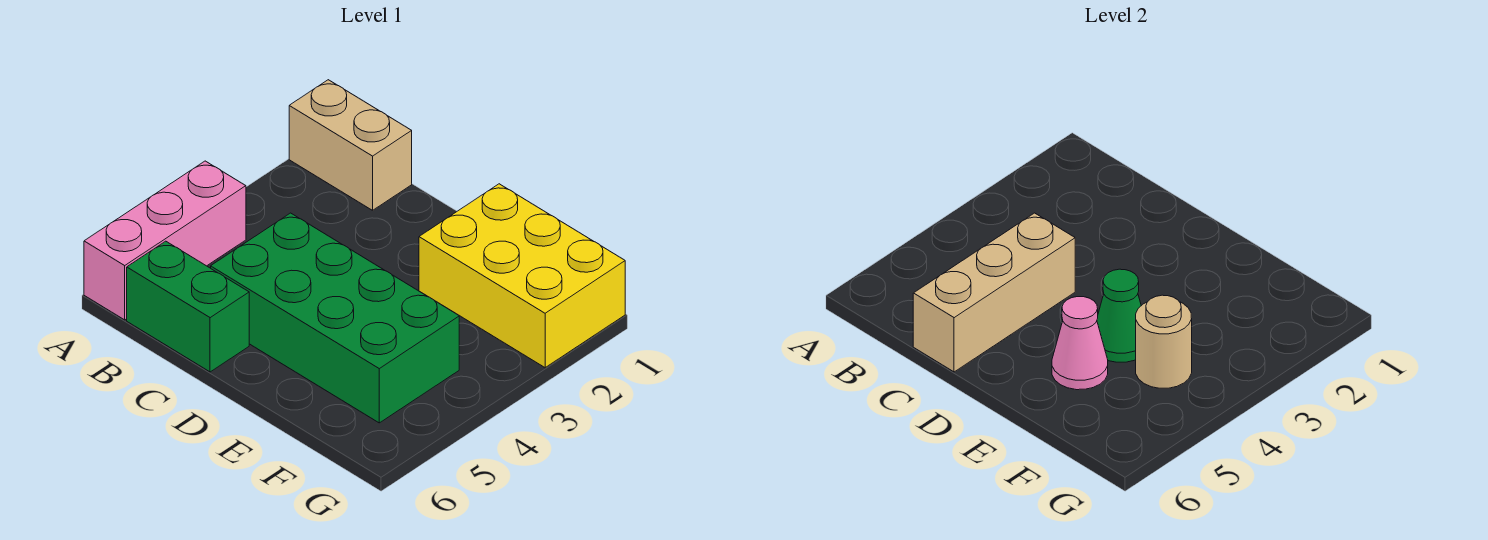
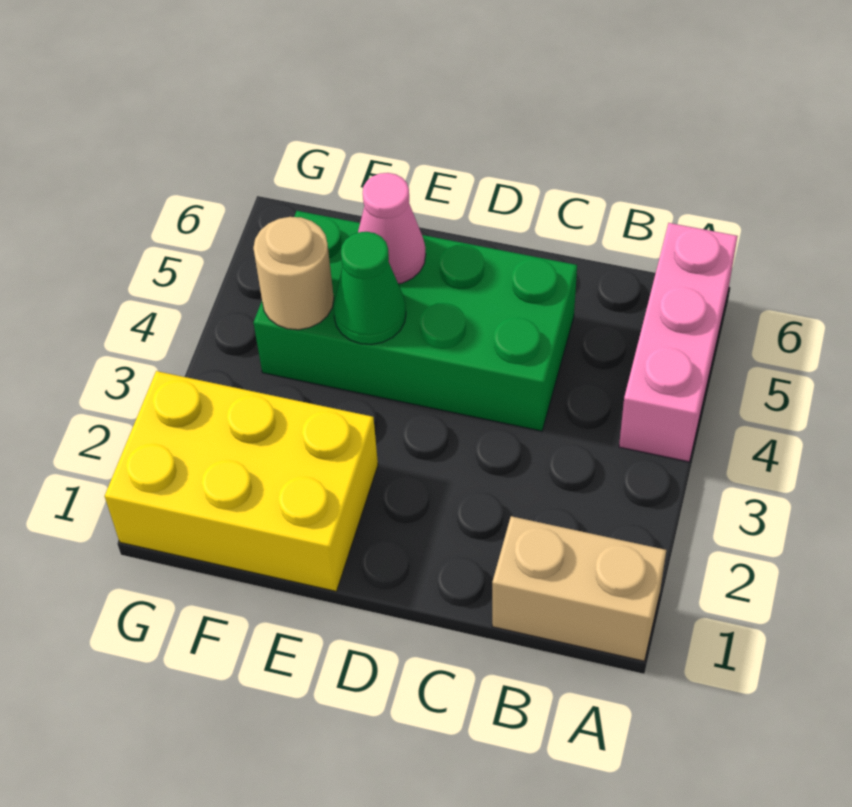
green 1x2 brick [127,241,249,372] -> none
tan 1x3 brick [913,213,1075,372] -> none

